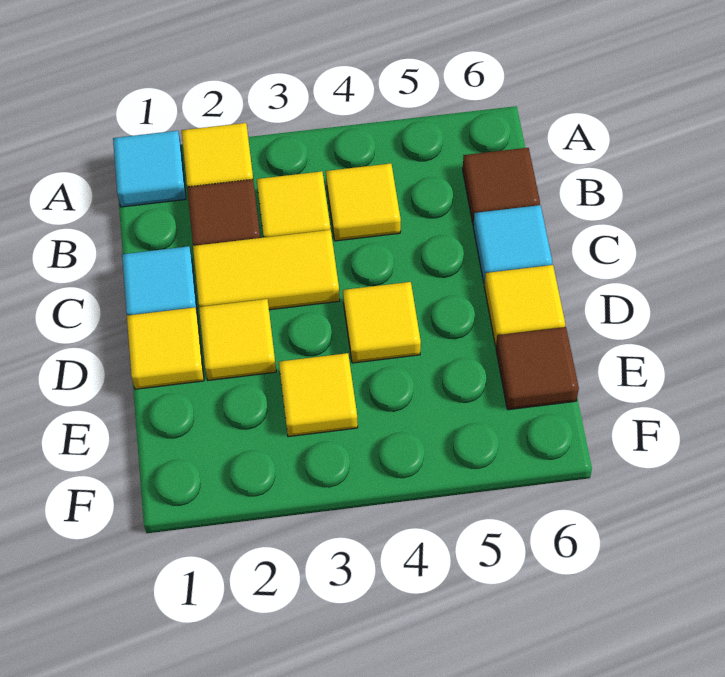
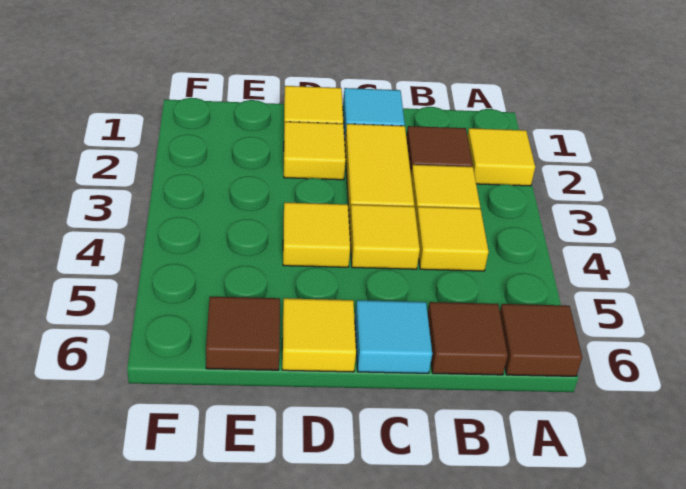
cyan 1x1 tile [113,131,186,207] -> none
none -> brown 1x1 tile [500,304,582,376]
yellow 1x1 tile [279,353,358,437] -> yellow 1x1 tile moved to [349,205,420,269]

